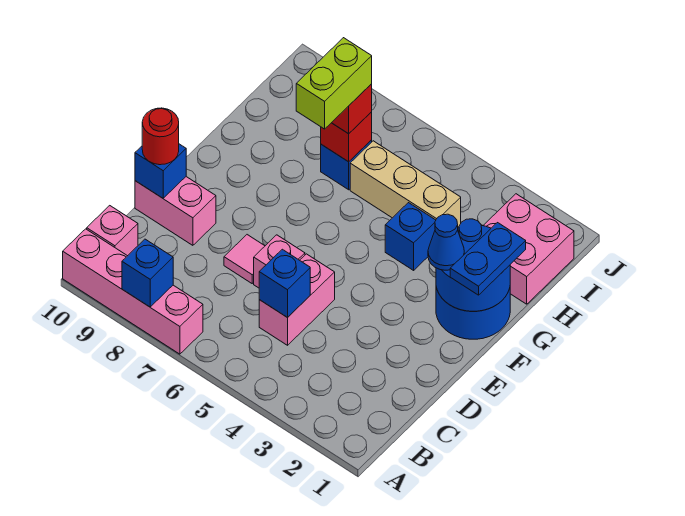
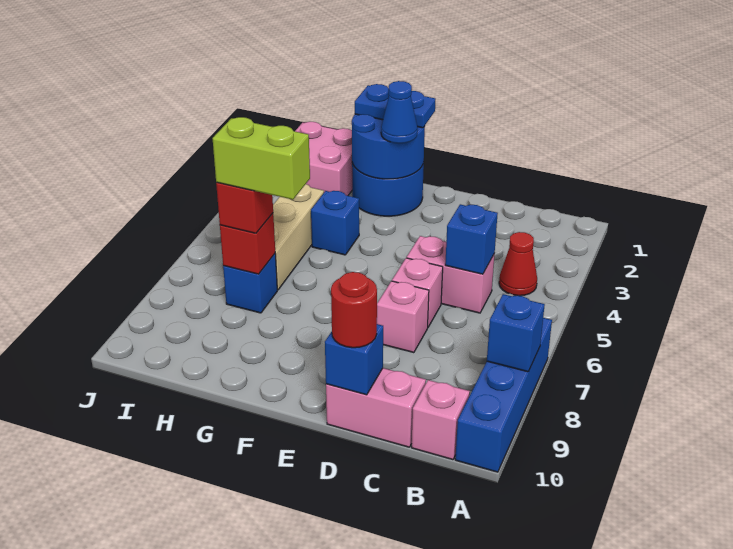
pink 1x4 brick [63,229,203,354] -> blue 1x4 brick [455,318,552,472]
none -> red 1x1 cone [499,232,537,296]
pink 1x1 tile [224,235,265,283] -> pink 1x1 brick [377,281,429,353]
pink 1x2 brick [135,177,216,245] -> pink 1x2 brick turned to [326,368,426,447]

